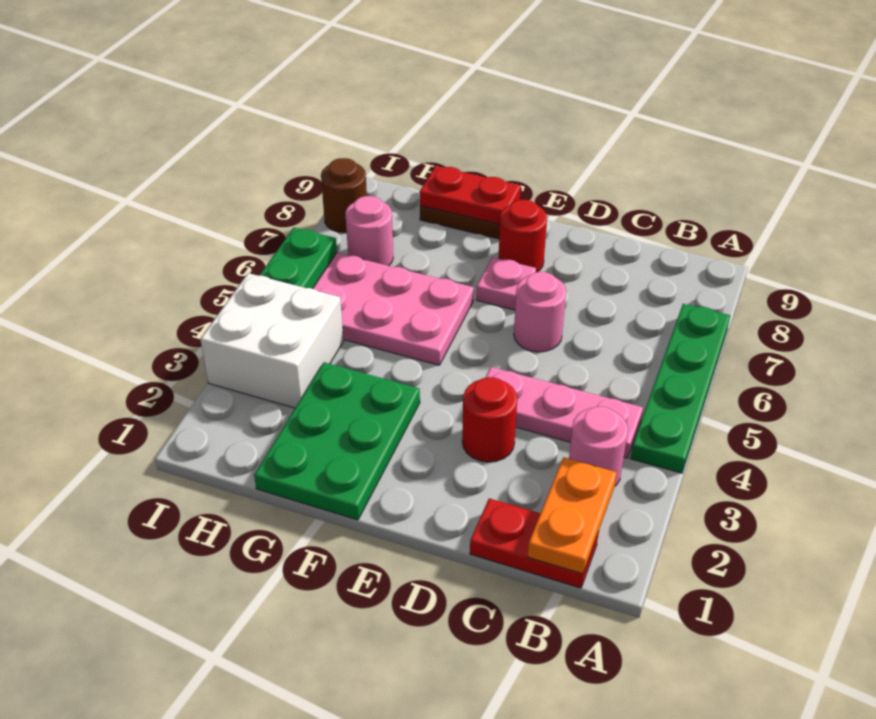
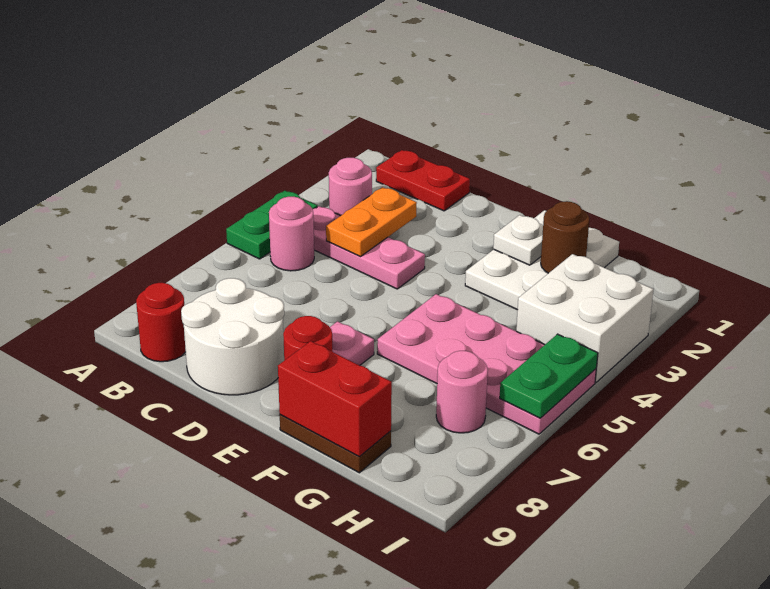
green 1x4 plate [630,304,730,473] -> green 1x2 plate [226,191,317,259]
orange 1x2 plate [528,457,617,574] -> orange 1x2 plate moved to [326,187,417,257]
none -> white 2x2 round brick [181,278,284,395]
red 1x1 round brick [462,377,517,462] -> red 1x1 round brick moved to [136,283,186,362]
pink 1x1 round brick [514,272,566,352] -> pink 1x1 round brick moved to [269,197,314,271]
green 2x3 plate [254,362,420,520] -> white 2x3 plate [465,210,619,310]
none -> white 1x1 plate [493,215,543,265]
red 1x2 plate [420,166,521,224] -> red 1x2 brick [278,341,392,456]
brown 1x1 round brick [321,158,367,233] -> brown 1x1 round brick moved to [541,201,589,273]

